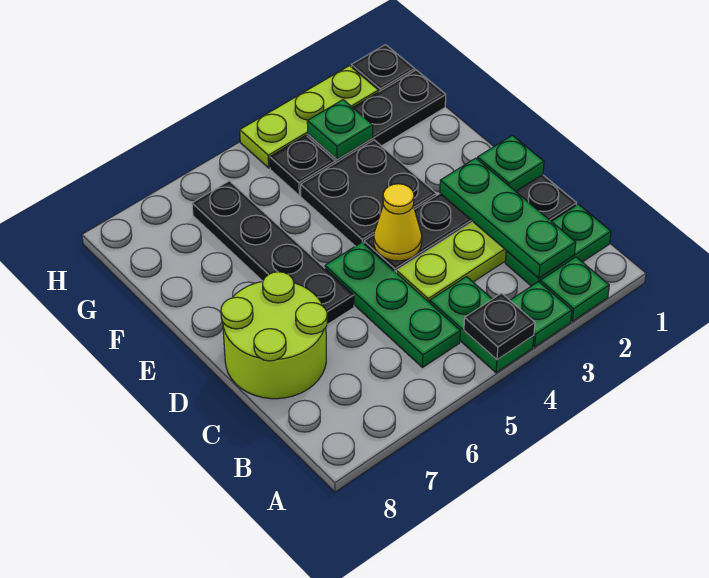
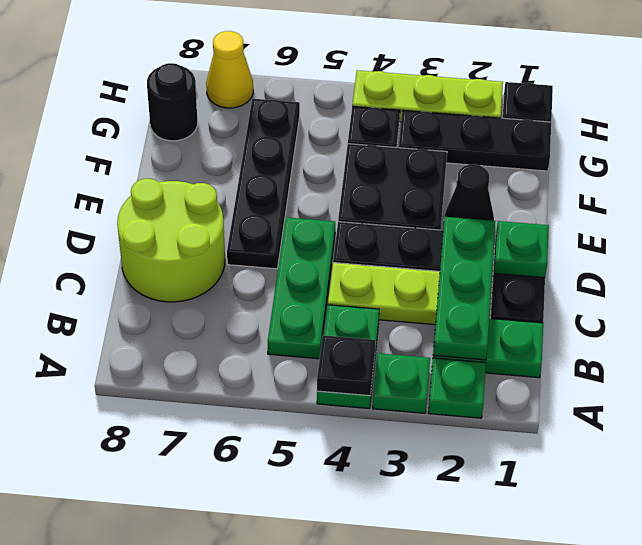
yellow 1x1 cone [374,184,422,261] -> yellow 1x1 cone moved to [206,31,253,108]
none -> black 1x1 cone [444,164,494,221]
green 1x1 plate [307,100,373,159] -> none
none -> black 1x1 round brick [147,63,198,141]

